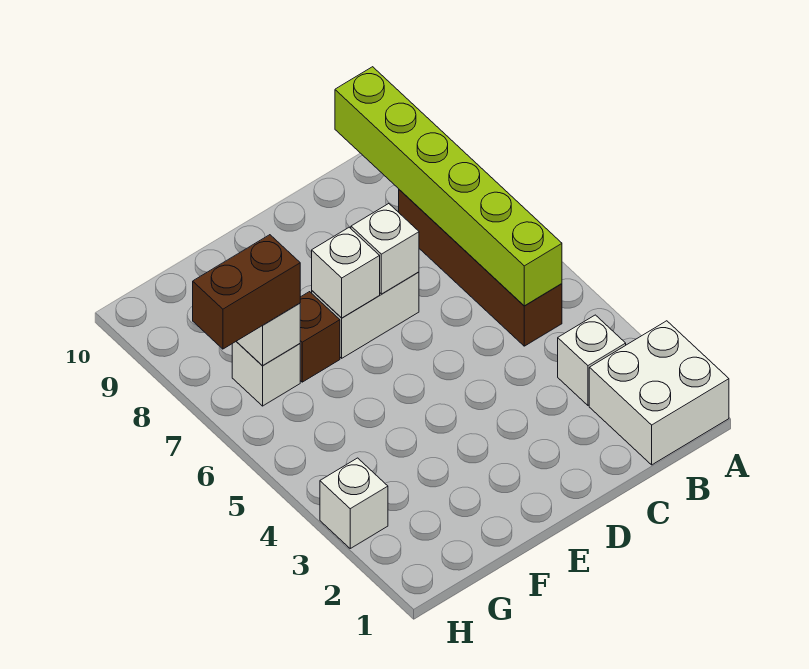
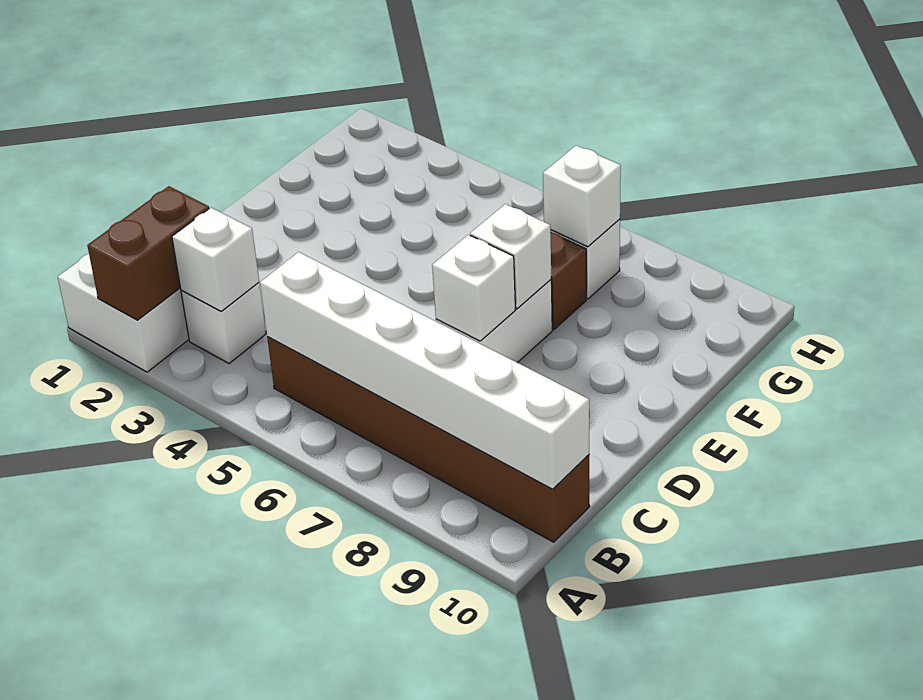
brown 1x4 brick [399,190,562,346] -> brown 1x6 brick [267,337,590,542]
lime 1x6 brick [335,67,562,306] -> white 1x6 brick [260,252,589,489]
brown 1x2 brick [193,235,300,349] -> brown 1x2 brick moved to [87,186,209,320]
white 1x1 brick [320,458,388,548] -> white 1x1 brick moved to [172,208,259,311]

